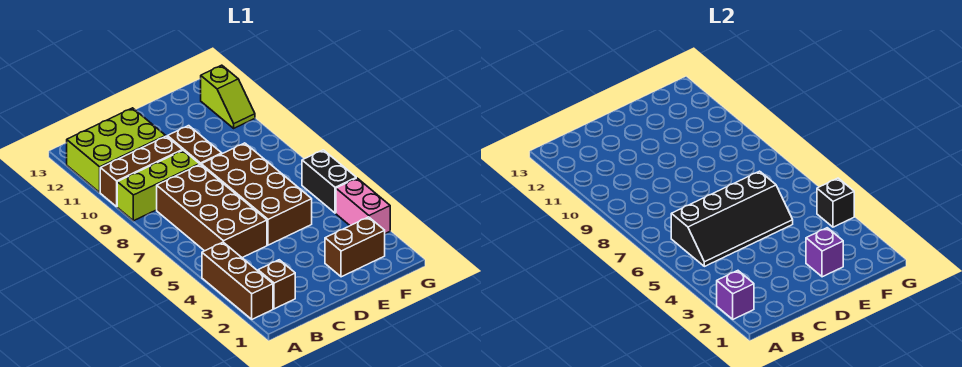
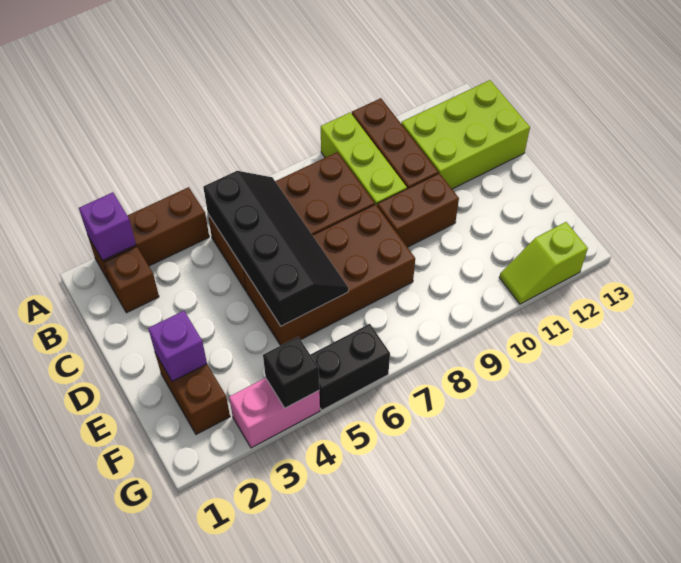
lime 2x3 brick [67,108,165,192] -> lime 2x3 brick turned to [401,80,530,189]
black 2x4 slope [671,171,793,266] -> black 2x4 slope turned to [203,171,348,326]

